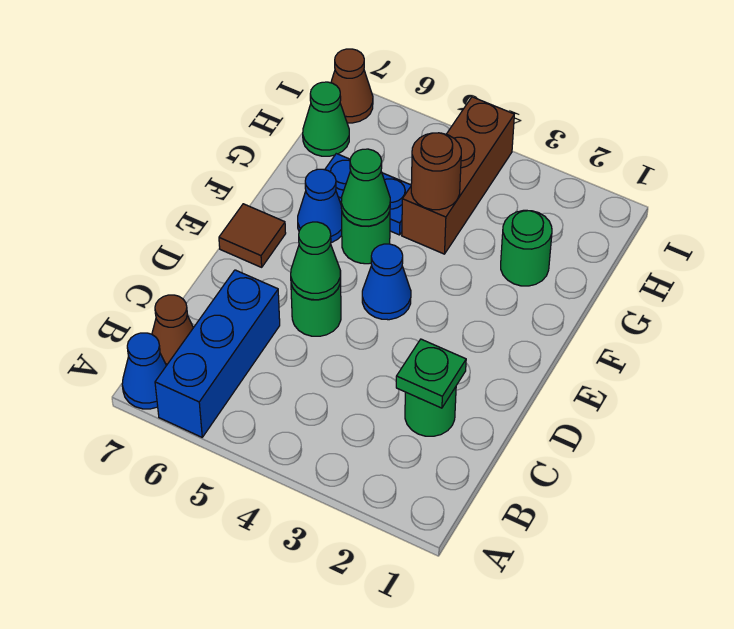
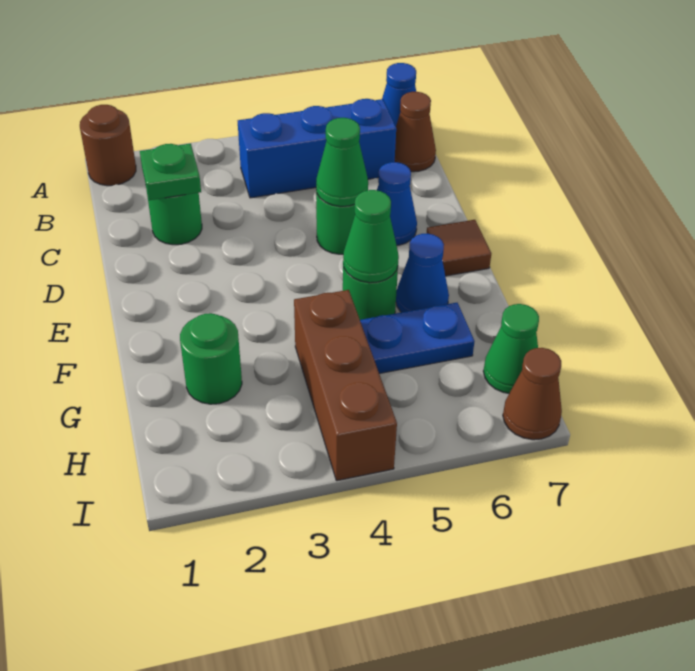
blue 1x3 brick [155,270,280,437] -> blue 1x3 brick turned to [238,99,396,198]
blue 1x1 cone [362,244,411,320] -> blue 1x1 cone moved to [377,162,417,245]
brown 1x1 round brick [411,133,461,210] -> brown 1x1 round brick moved to [80,105,136,186]

